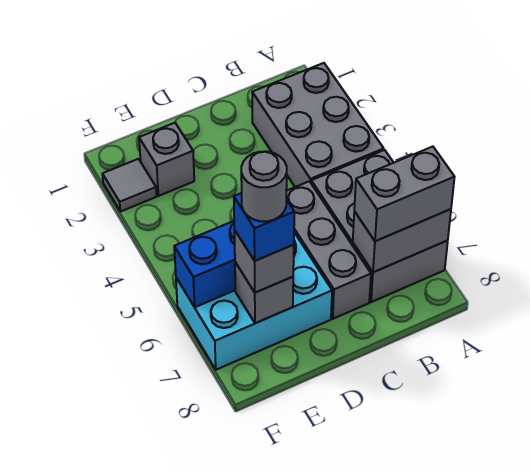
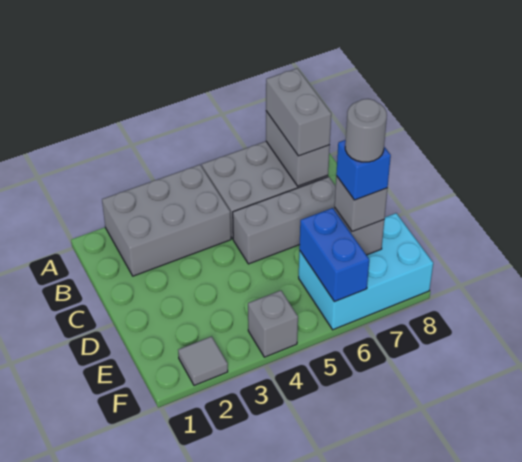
cyan 2x3 brick [176,233,332,370] -> cyan 2x3 brick turned to [299,213,433,330]
grey 1x1 brick [139,123,194,196] -> grey 1x1 brick moved to [248,290,298,357]

